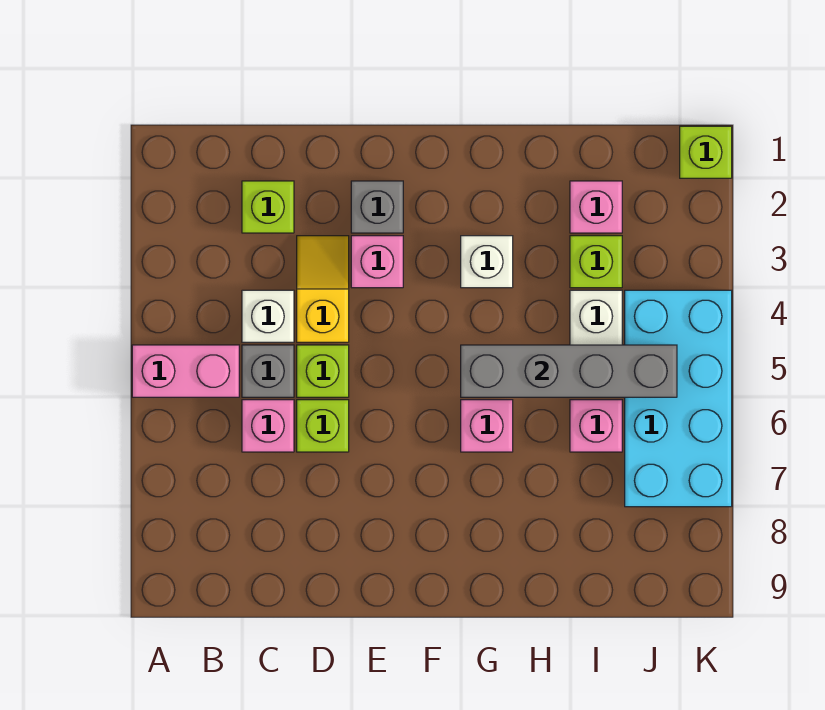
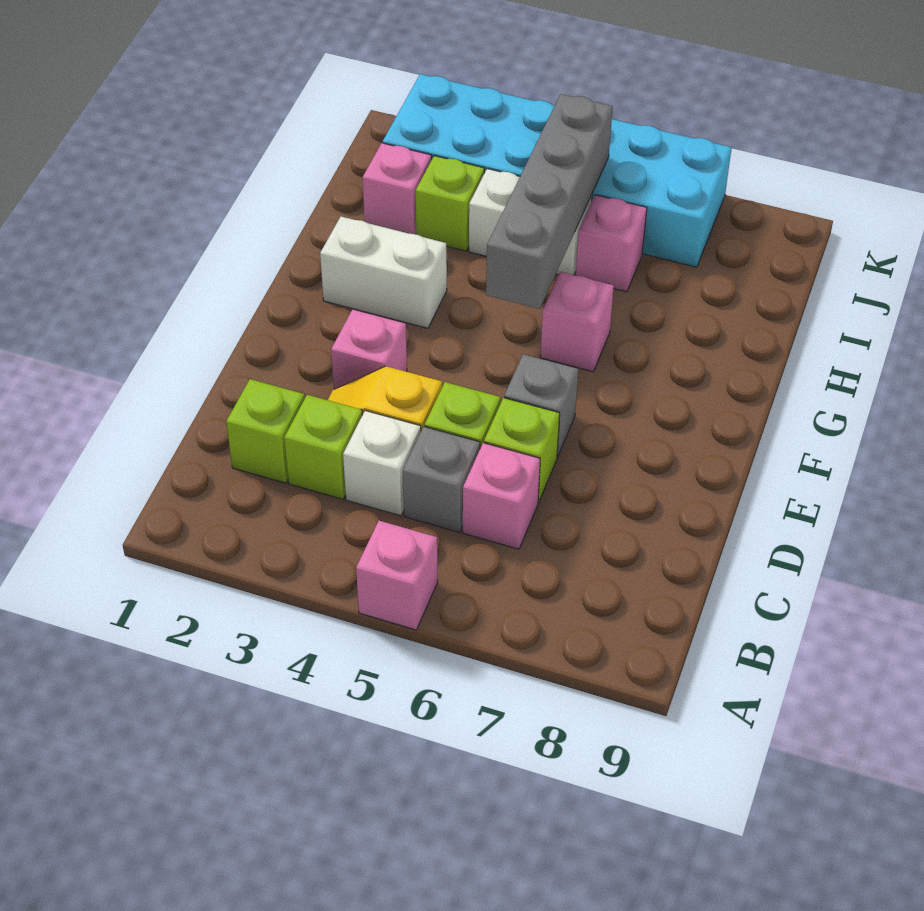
pink 1x2 brick [132,345,239,397] -> pink 1x1 brick [356,521,438,630]
grey 1x1 brick [351,181,403,233] -> grey 1x1 brick moved to [504,354,578,457]
white 1x1 brick [461,236,513,288] -> white 1x2 brick [320,217,447,328]
cyan 2x4 brick [625,290,732,507] -> cyan 2x6 brick [383,74,732,267]
lime 1x1 brick [680,126,732,178] -> lime 1x1 brick moved to [284,395,362,499]

